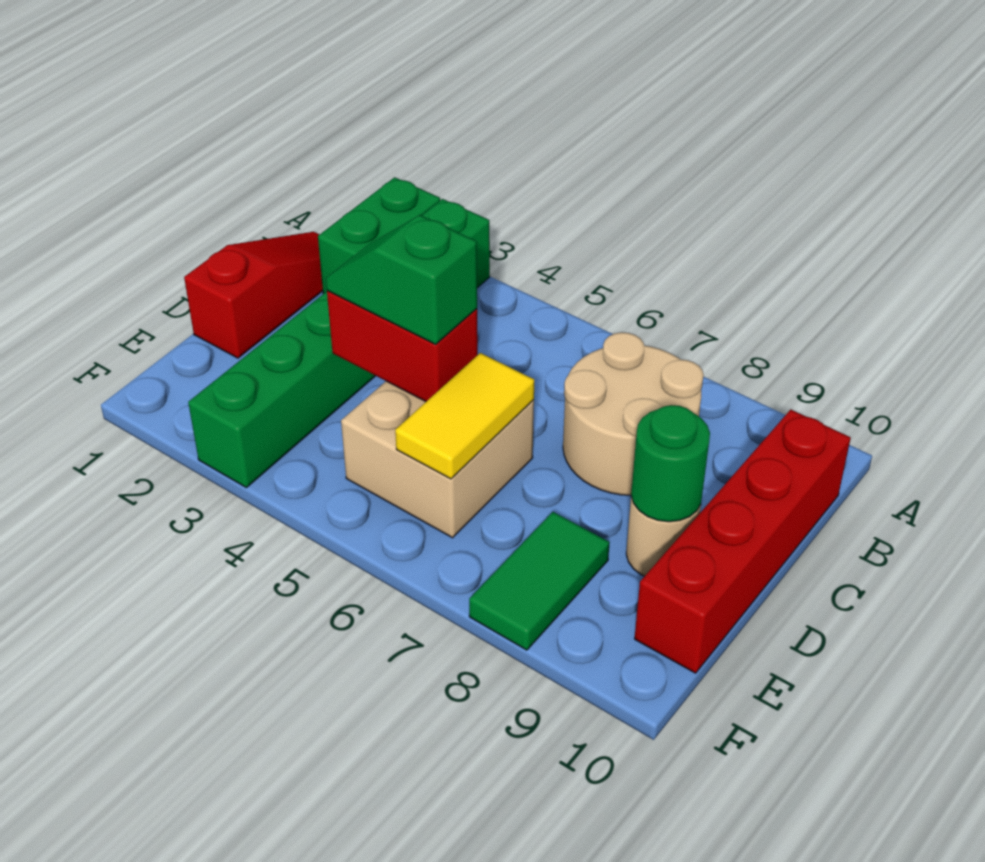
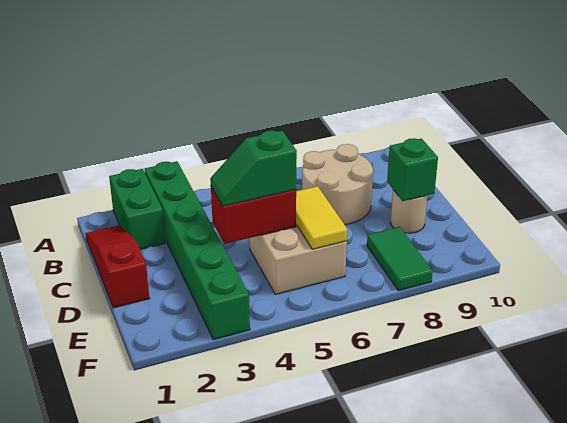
red 1x4 brick [635,410,851,673] -> none
green 1x1 round brick [631,405,710,522] -> green 1x1 brick [387,138,438,201]

